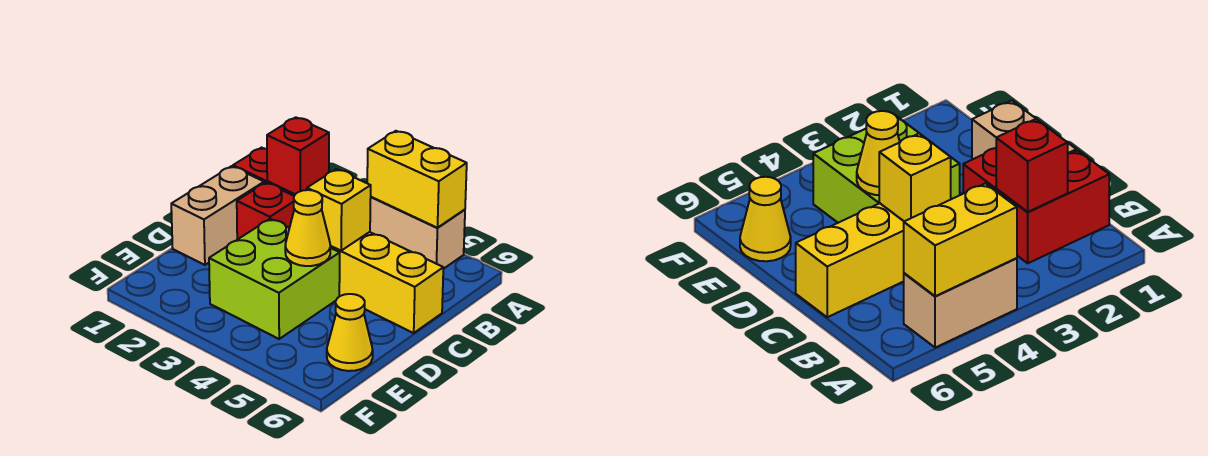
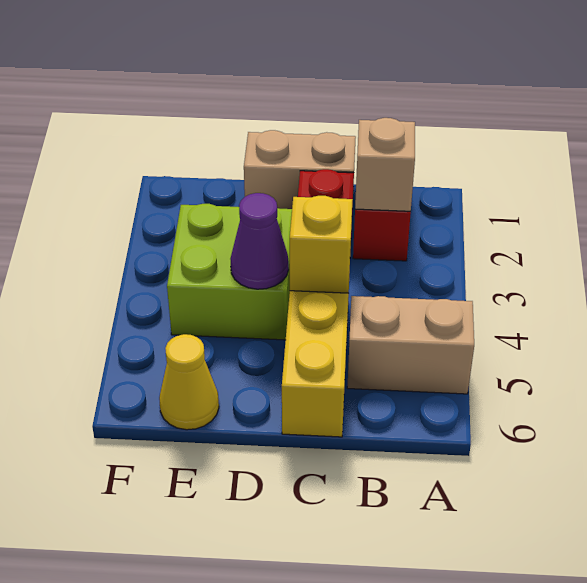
tan 1x2 brick [370,197,465,269] -> tan 1x2 brick turned to [347,296,474,394]
yellow 1x2 brick [367,131,467,228] -> none
red 1x1 brick [267,117,329,194] -> tan 1x1 brick [355,118,415,211]
yellow 1x1 cone [285,190,330,266] -> purple 1x1 cone [230,193,289,289]

